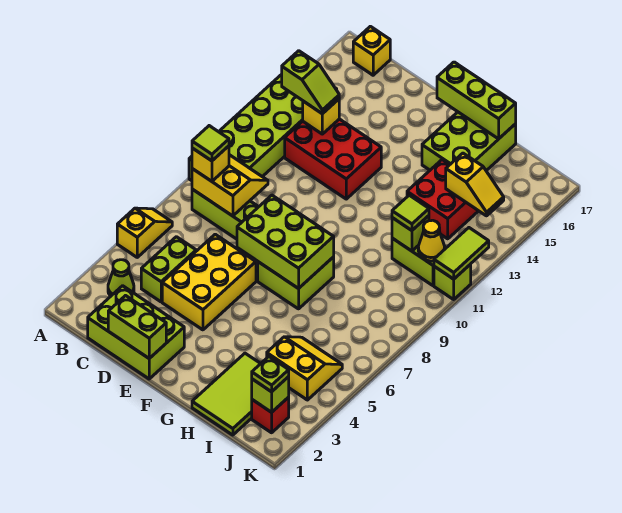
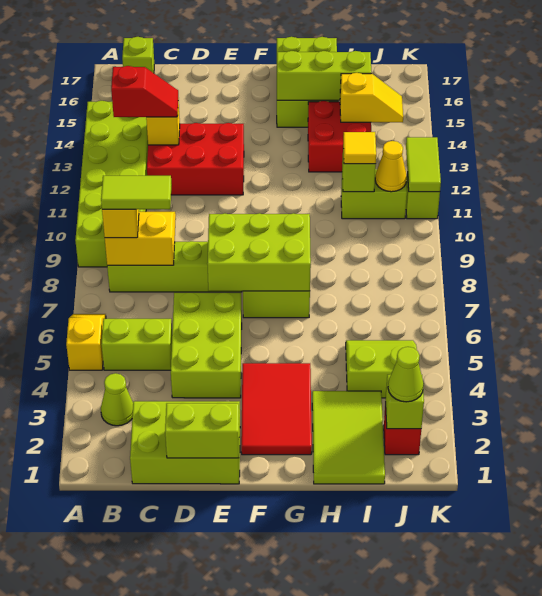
lime 1x1 tile [192,126,229,161] -> lime 1x2 tile [101,176,172,209]
lime 1x2 slope [282,51,339,114] -> red 1x2 slope [111,66,178,117]
yellow 1x1 brick [353,26,390,75] -> lime 1x1 brick [122,37,154,73]
lime 1x2 brick [141,237,196,302] -> lime 1x2 brick turned to [102,319,172,370]
yellow 2x3 brick [162,234,256,330] -> lime 2x3 brick [171,292,242,398]
none -> red 2x3 tile [241,363,312,455]
lime 1x3 brick [437,62,516,139] -> lime 1x3 brick moved to [277,51,371,101]
yellow 2x2 slope [267,337,342,400] -> lime 2x2 slope [346,340,417,398]
lime 1x1 tile [392,195,429,230] -> yellow 1x1 tile [343,132,376,164]
lime 1x1 plate [252,357,289,392] -> lime 1x1 cone [388,347,424,402]

